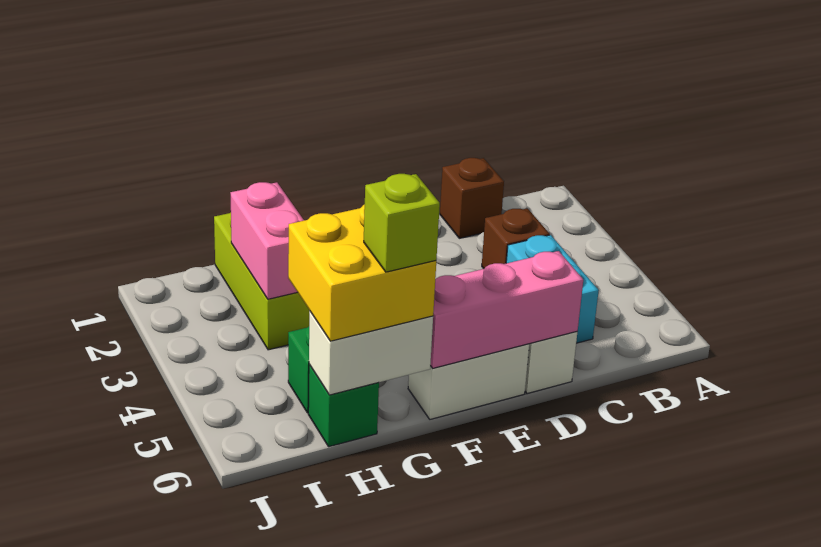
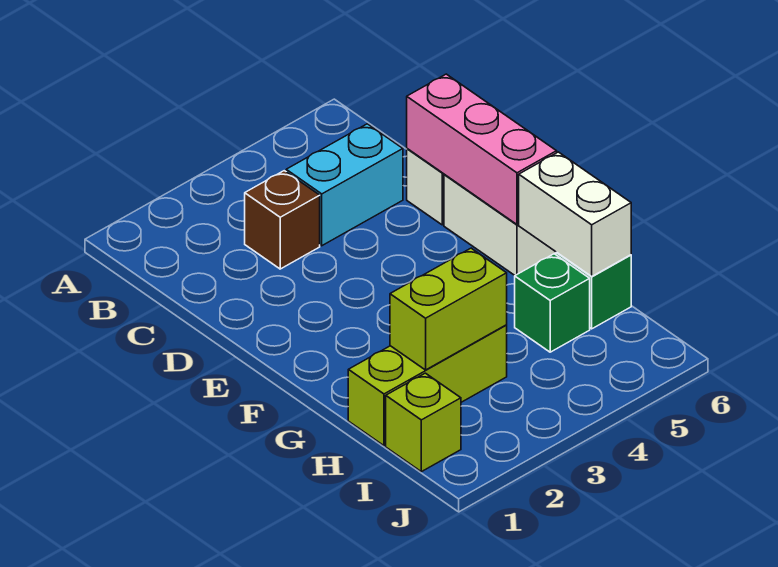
brown 1x1 brick [440,158,504,238] -> none
yellow 2x2 brick [288,204,436,341] -> none
lime 1x1 brick [364,174,440,272] -> lime 1x1 brick moved to [386,373,461,472]
pink 1x2 brick [231,182,304,299] -> lime 1x2 brick [390,248,507,370]

